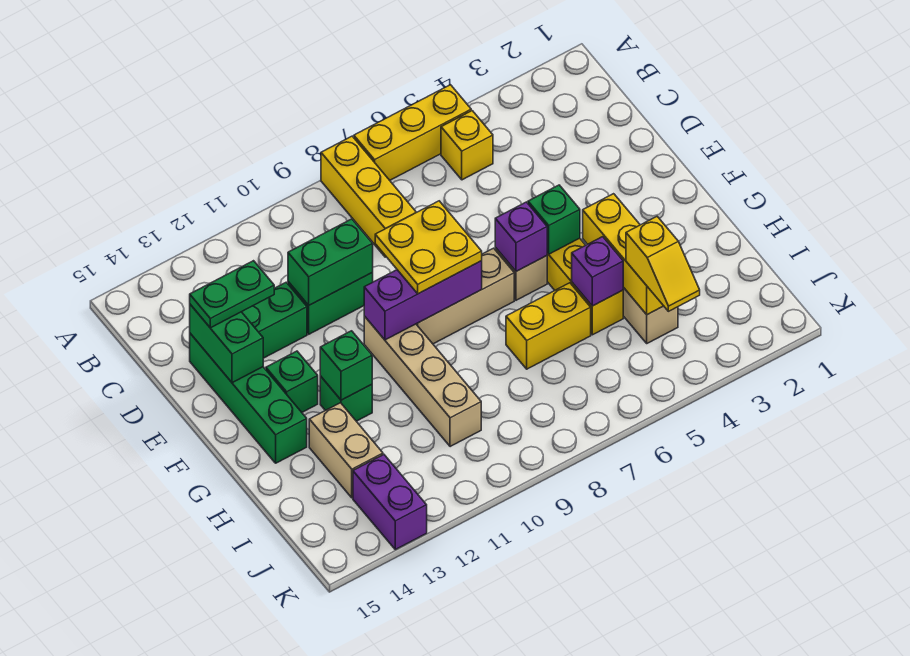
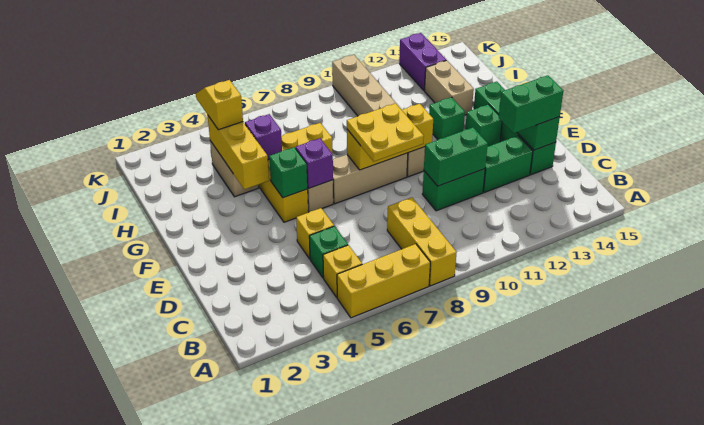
none -> yellow 1x1 brick [296,208,334,259]
green 1x2 plate [190,261,274,328] -> green 1x2 brick [499,75,564,133]
purple 1x3 brick [364,261,482,340] -> yellow 1x3 brick [347,104,433,170]
tan 1x4 brick [364,316,481,447] -> tan 1x6 brick [332,55,425,177]
green 1x1 brick [320,331,372,400] -> green 1x1 brick moved to [309,226,348,278]

